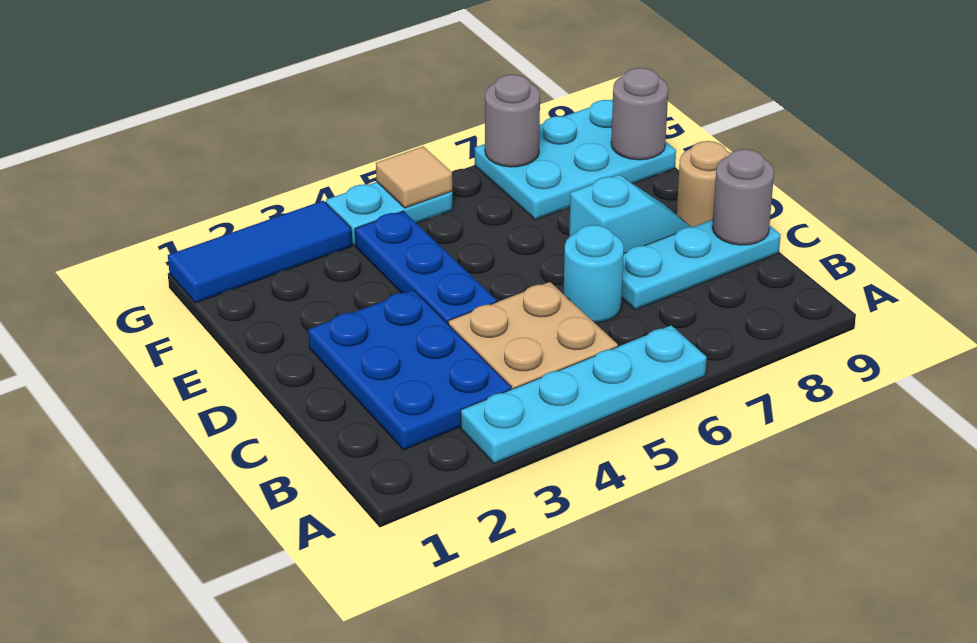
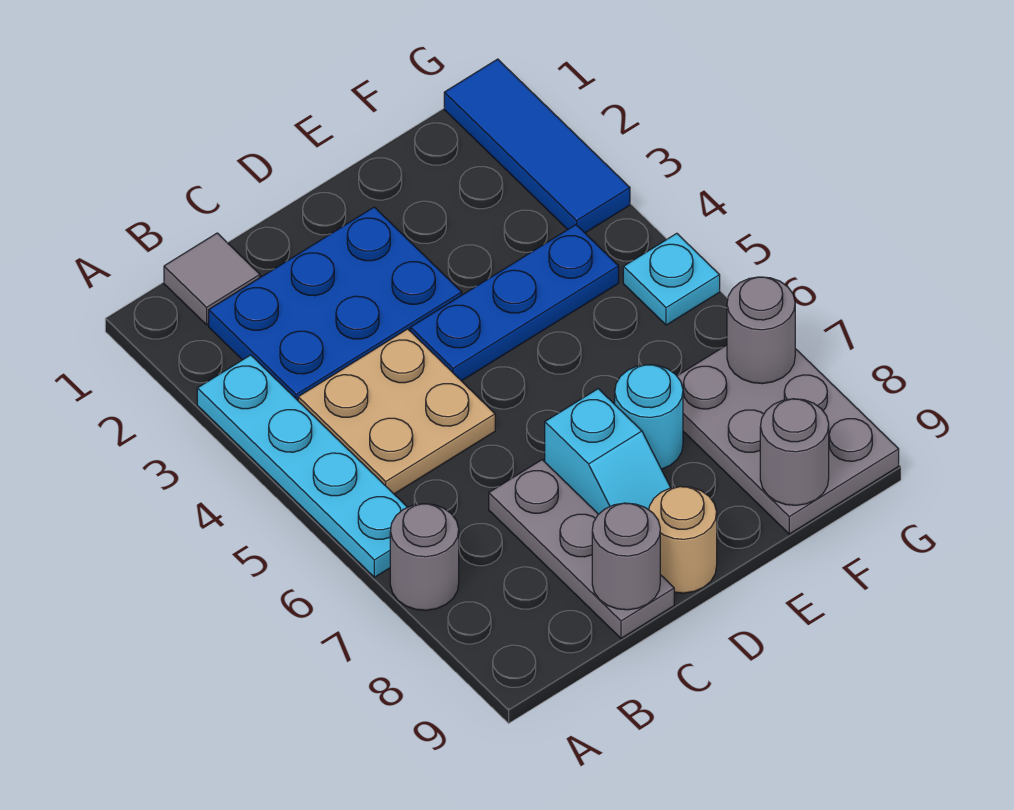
none -> grey 1x1 round brick [390,504,459,610]
none -> grey 1x1 tile [164,233,260,325]
cyan 1x1 round brick [564,225,624,323] -> cyan 1x1 round brick moved to [615,365,683,469]
cyan 1x3 plate [622,220,781,310] -> grey 1x3 plate [489,460,674,638]
cyan 2x3 plate [475,99,676,220] -> grey 2x3 plate [677,345,899,534]
cyan 1x2 plate [326,182,453,246] -> cyan 1x1 plate [623,233,720,325]
tan 1x1 tile [376,146,452,208] -> none

